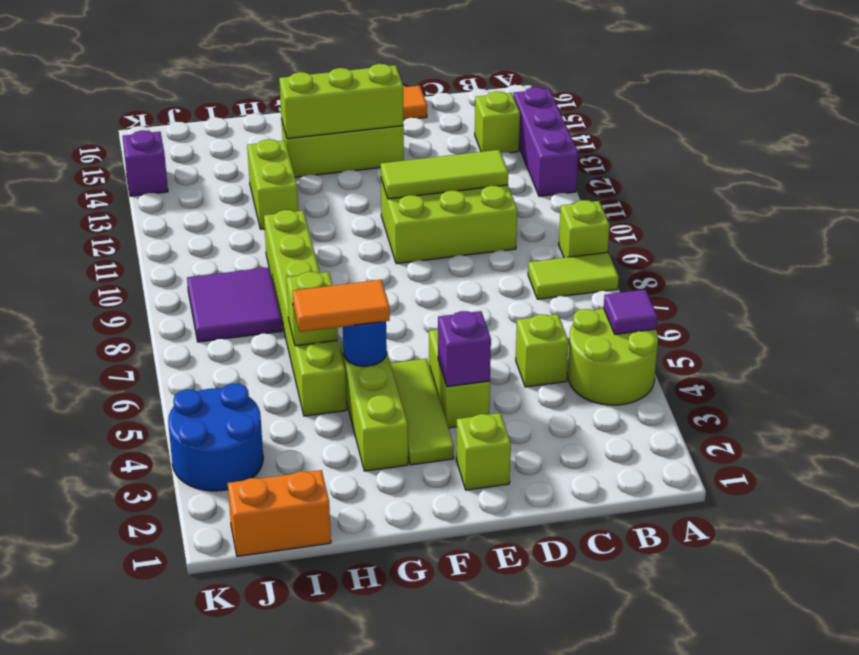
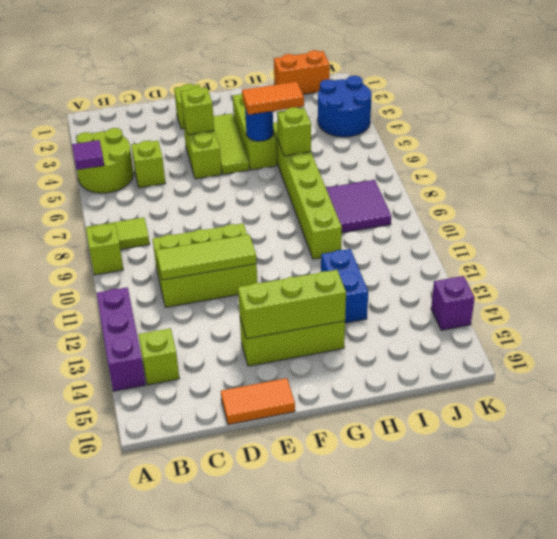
purple 1x1 brick [438,311,491,387] -> lime 1x1 brick [181,87,214,135]
lime 1x2 brick [247,139,298,229] -> blue 1x2 brick [321,249,368,323]

